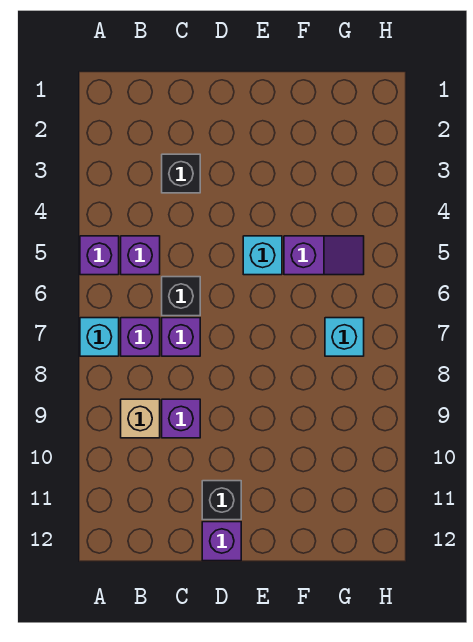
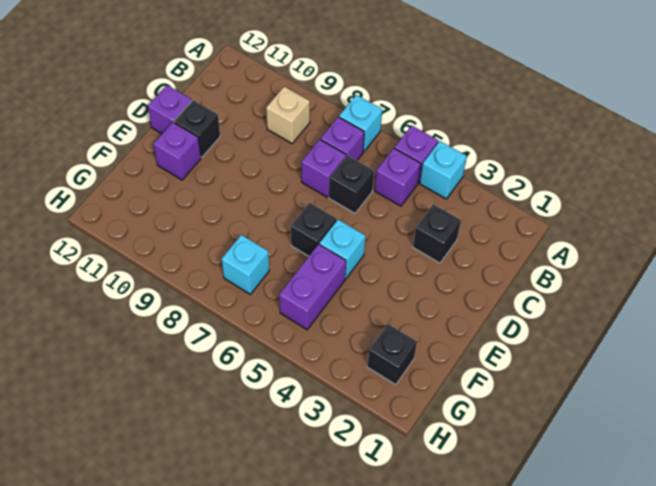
none -> cyan 1x1 brick [420,141,467,199]
purple 1x1 brick [162,399,200,438] -> purple 1x1 brick moved to [154,122,201,180]
none -> black 1x1 brick [291,203,337,256]
purple 1x2 slope [284,236,364,275] -> purple 1x2 brick [279,244,346,330]
none -> black 1x1 brick [367,324,417,385]

